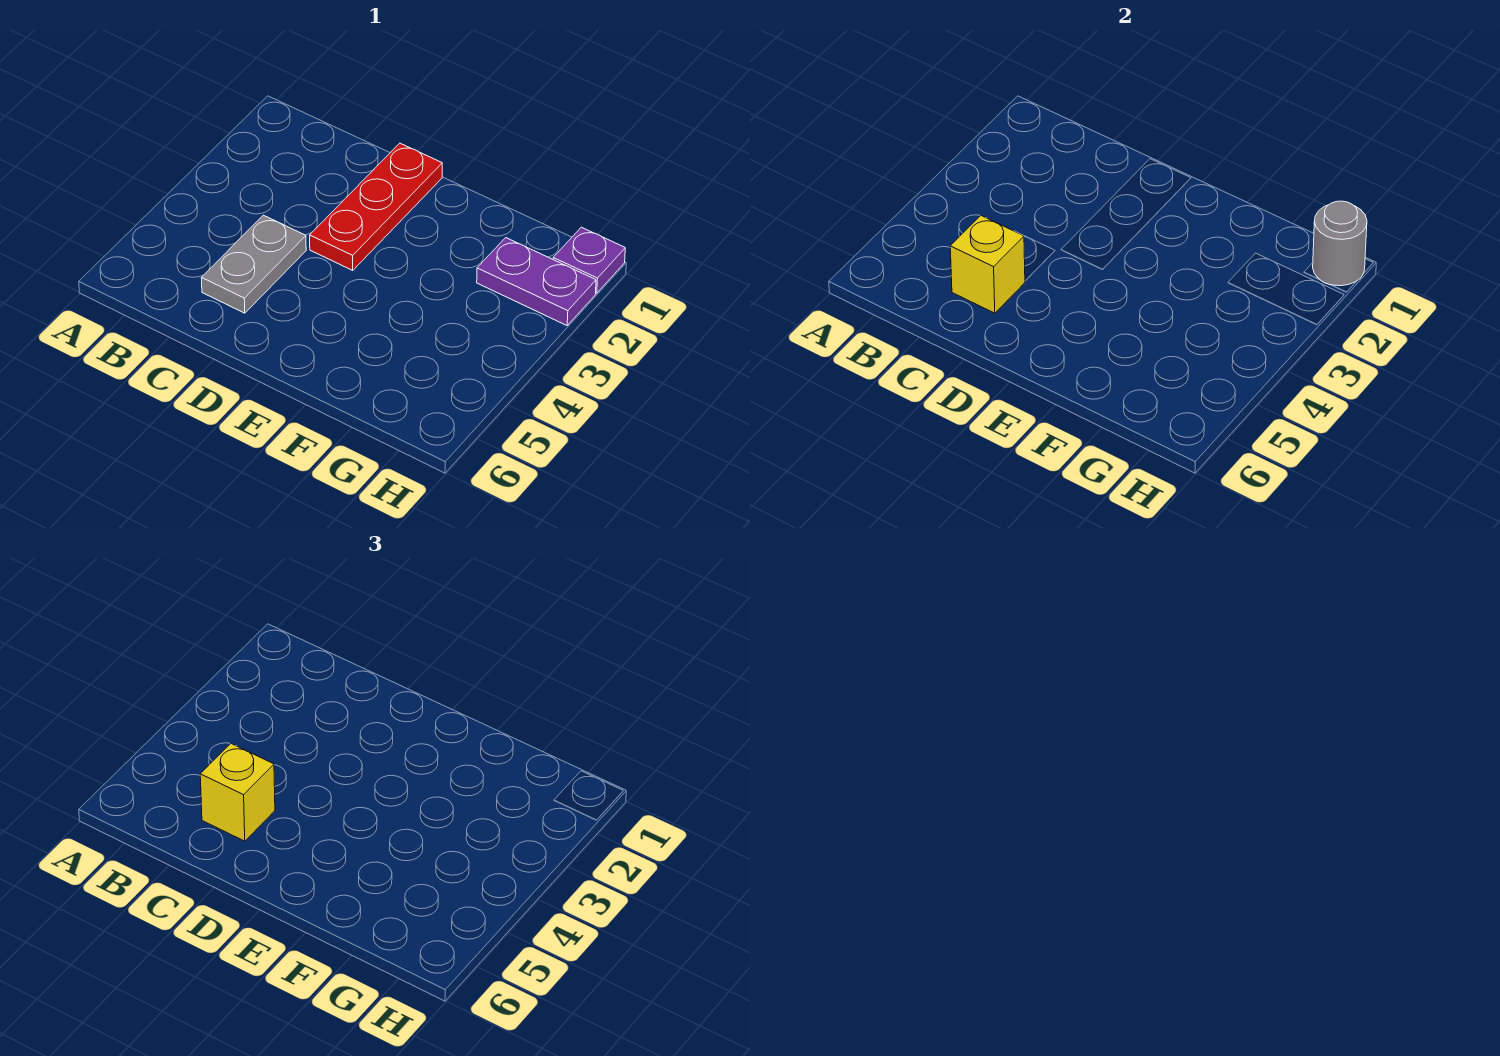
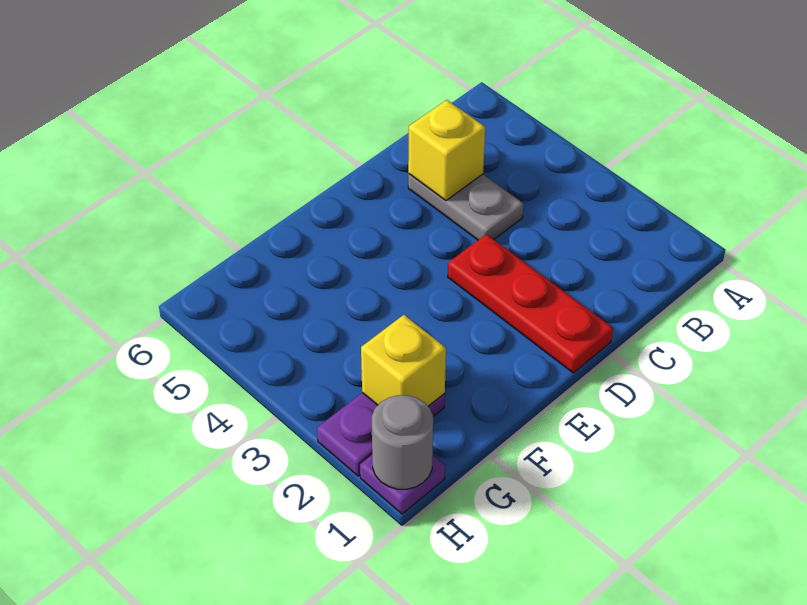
yellow 1x1 brick [200,744,275,841] -> yellow 1x1 brick moved to [361,315,446,406]

